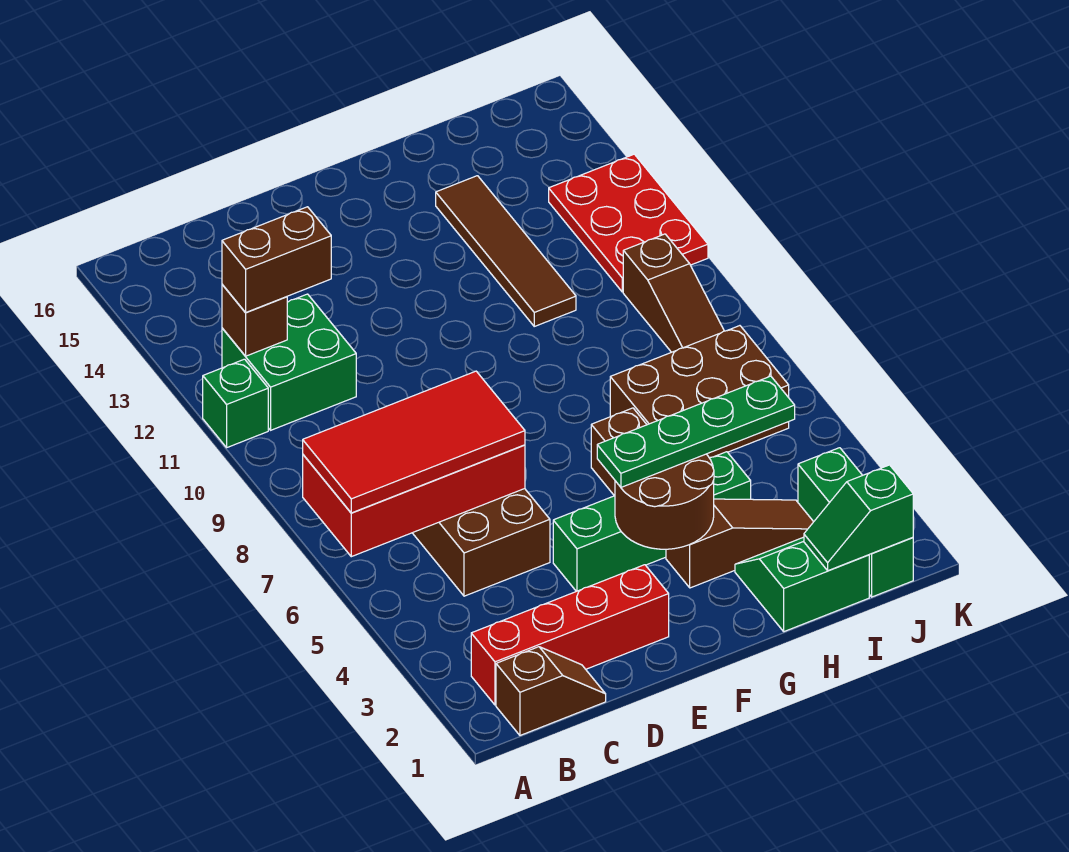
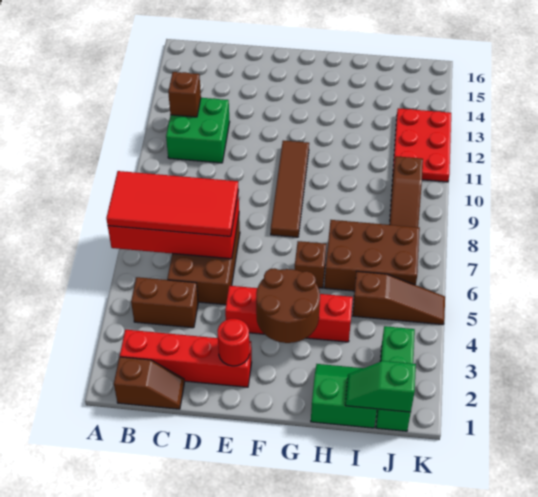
green 1x1 brick [203,359,268,447] -> none
brown 1x2 brick [222,207,331,313] -> brown 1x2 brick moved to [131,277,198,328]
none -> red 1x1 round brick [217,319,250,366]
green 1x4 brick [553,452,751,591] -> red 1x4 brick [225,286,353,342]
green 1x4 plate [597,376,795,487] -> none
brown 1x3 slope [666,499,813,588] -> brown 1x3 slope moved to [353,271,445,325]
brown 1x4 tile [436,176,576,326] -> brown 1x4 tile moved to [271,141,309,237]

